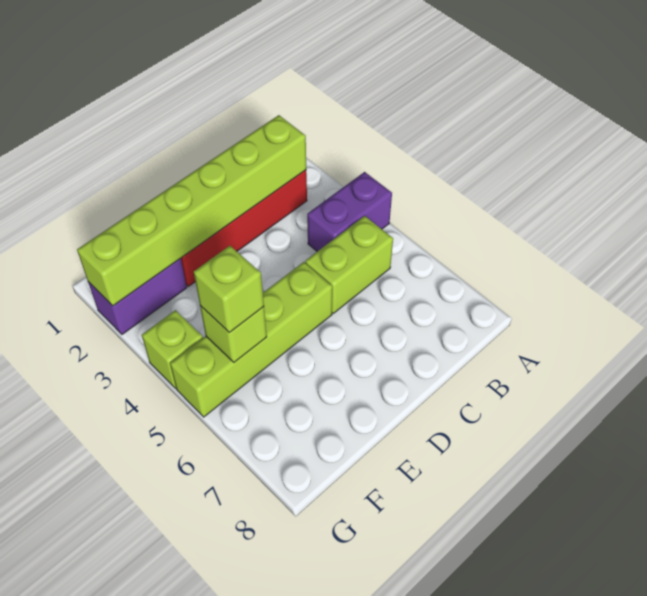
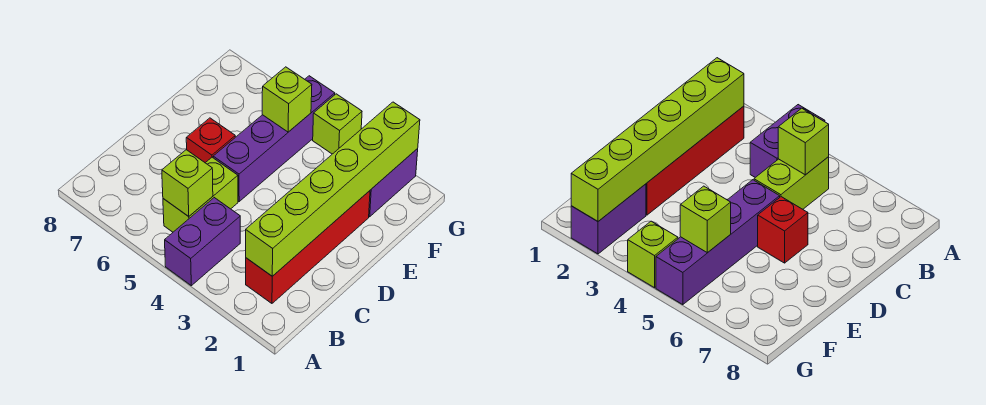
lime 1x4 brick [170,262,332,417] -> purple 1x4 brick [213,76,335,201]
none -> red 1x1 brick [186,118,235,163]
lime 1x1 brick [194,246,264,333] -> lime 1x1 brick moved to [162,150,213,216]

